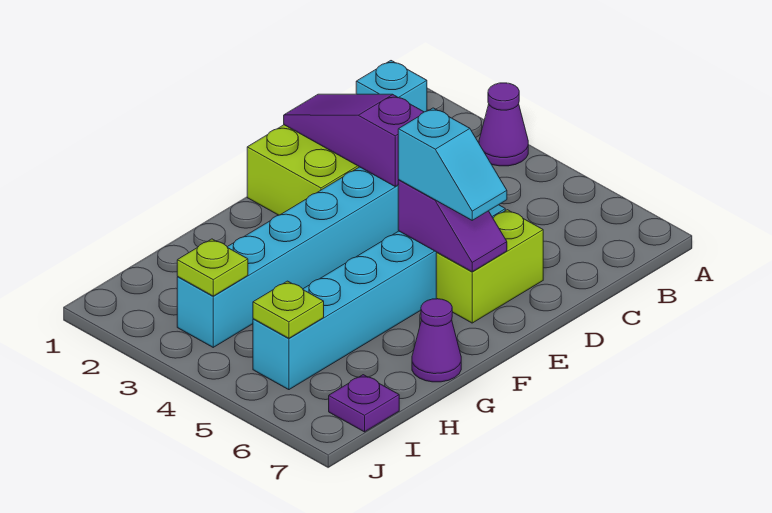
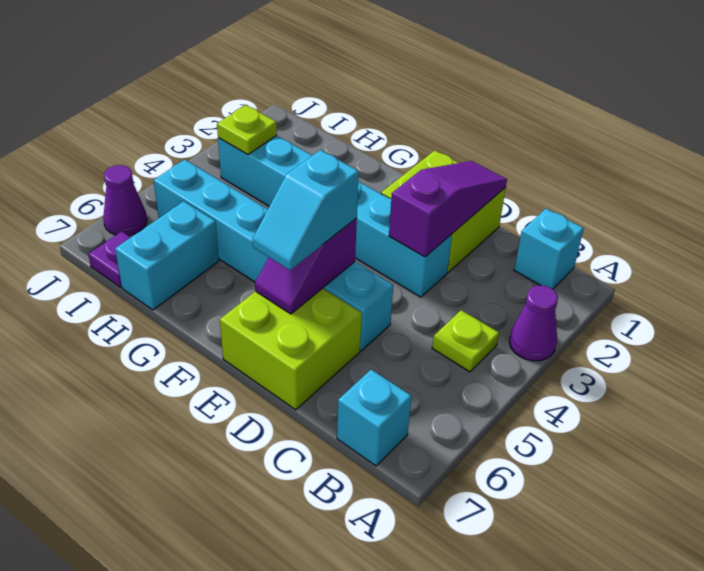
none -> cyan 1x1 brick [337,370,412,466]
lime 1x2 brick [436,210,543,323] -> lime 2x2 brick [220,288,362,410]
purple 1x1 cone [412,299,461,382] -> purple 1x1 cone moved to [103,165,147,236]
none -> cyan 1x2 brick [115,201,219,310]
lime 1x1 plate [253,281,324,338] -> lime 1x1 plate moved to [432,310,499,372]

